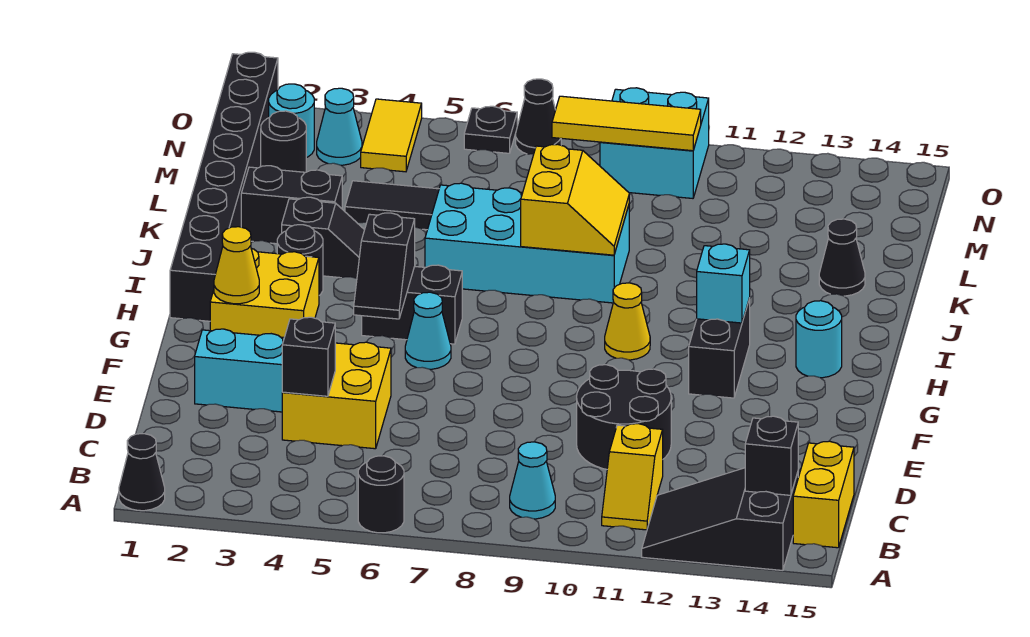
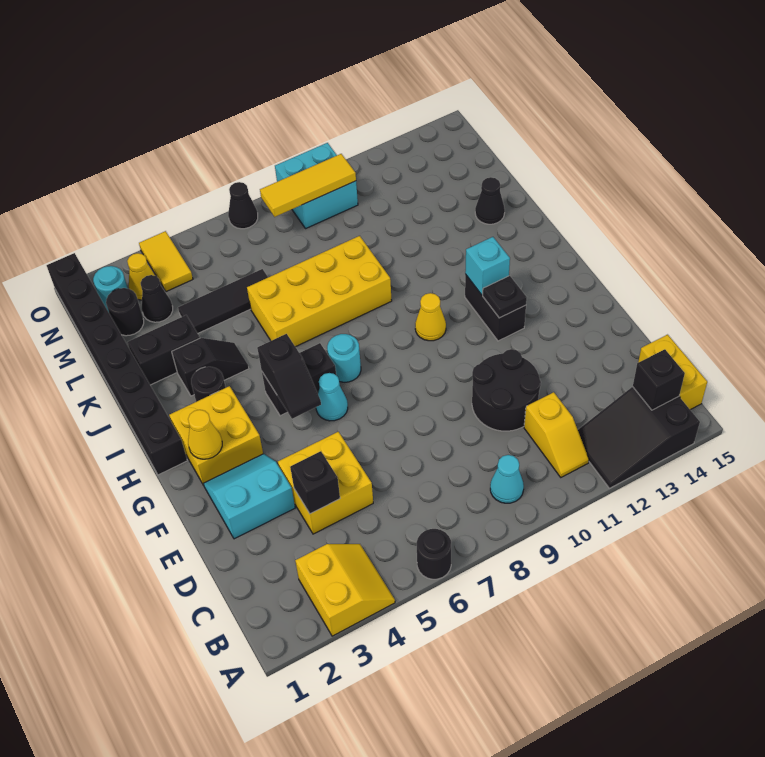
black 1x1 cone [119,434,165,511] -> black 1x1 cone moved to [141,275,173,322]
cyan 1x1 round brick [796,301,842,378] -> cyan 1x1 round brick moved to [327,334,361,382]
cyan 2x4 brick [425,183,629,303] -> yellow 2x4 brick [247,236,392,347]
yellow 2x2 slope [521,144,629,255] -> yellow 2x2 slope moved to [295,544,395,636]
cyan 1x1 cone [317,88,362,165] -> yellow 1x1 cone [127,253,155,300]
black 1x1 plate [464,106,517,153] -> black 1x1 plate moved to [483,276,527,318]

